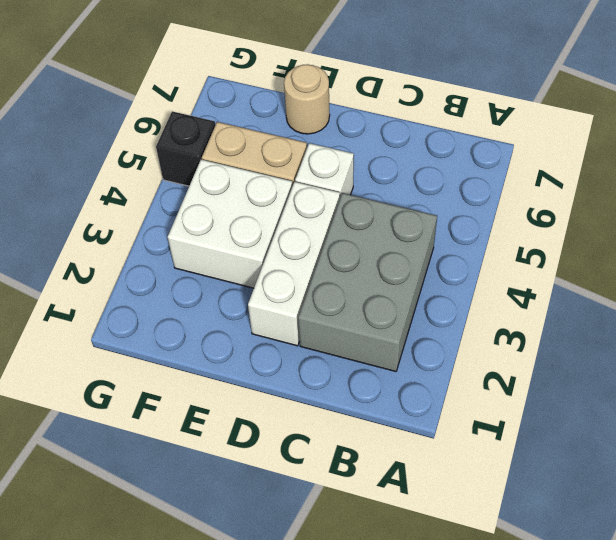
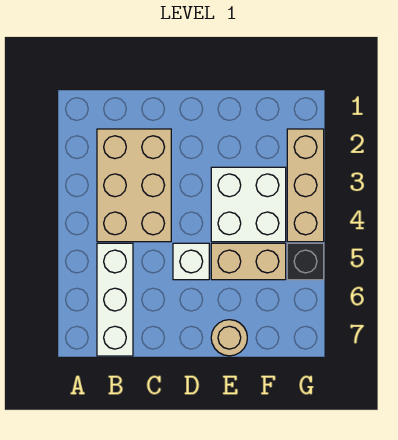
grey 2x3 brick [298,193,437,371] -> tan 2x3 brick [97,129,171,242]
white 1x3 brick [248,182,340,346] -> white 1x3 brick moved to [97,243,133,356]
none -> tan 1x3 brick [287,129,324,242]

